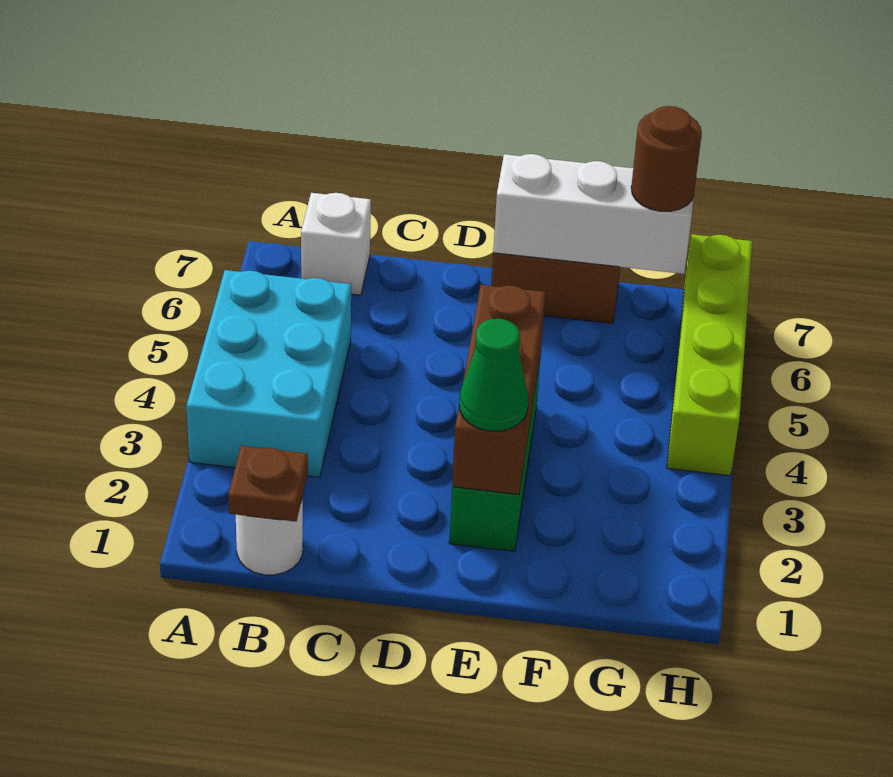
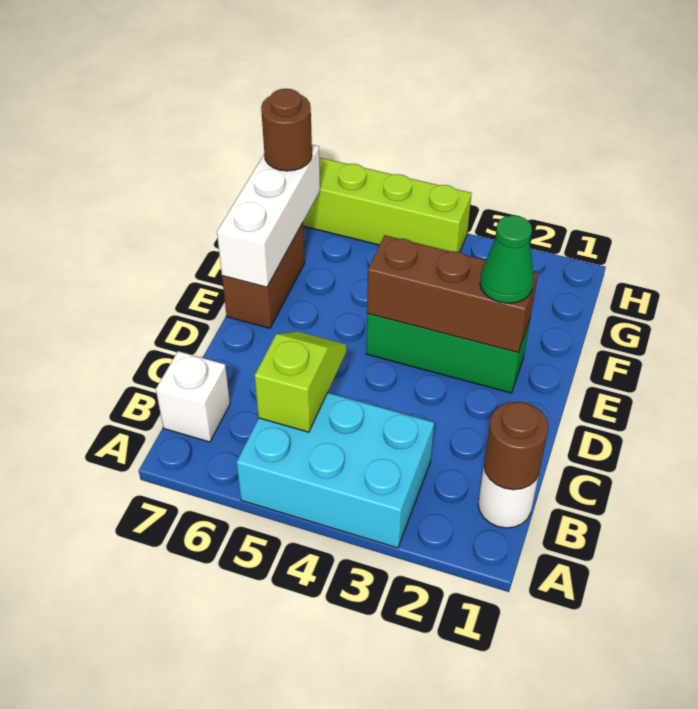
brown 1x1 plate [228,446,308,522] -> brown 1x1 round brick [484,402,548,490]
none -> lime 1x2 slope [255,332,346,432]

